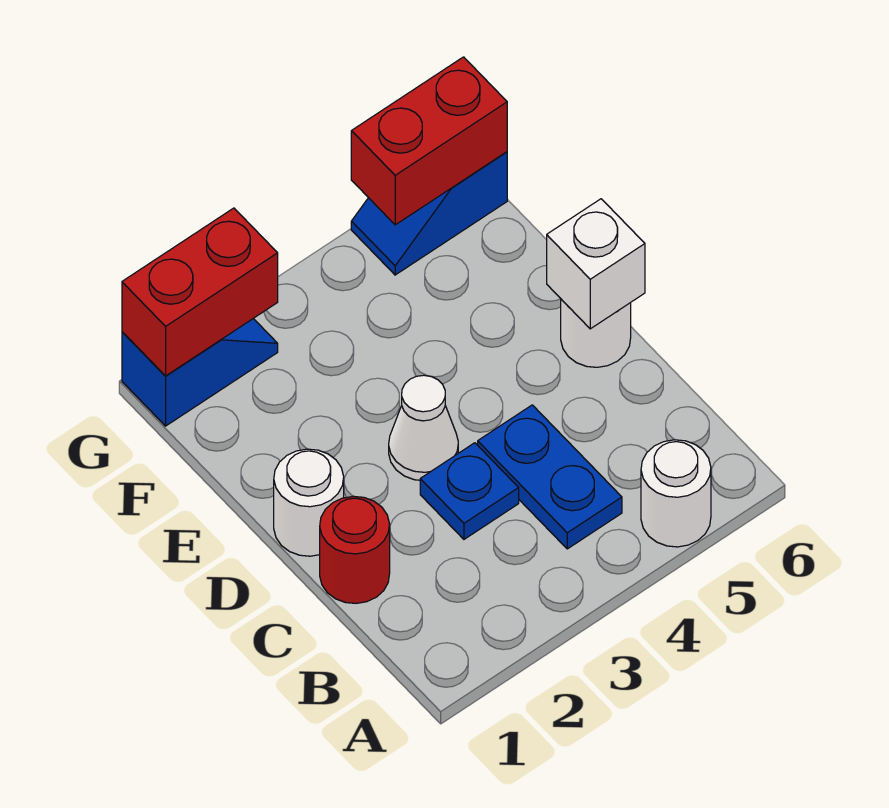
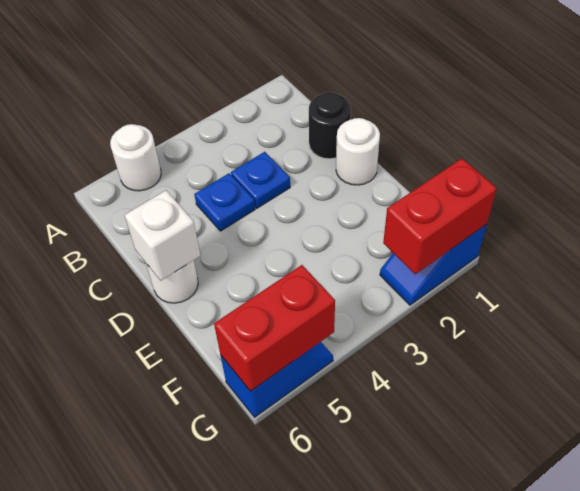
blue 1x2 plate [478,405,622,549] -> blue 1x1 plate [194,173,255,231]
red 1x1 round brick [320,496,390,603] -> black 1x1 round brick [309,92,351,159]
white 1x1 cone [389,375,458,480] -> none

